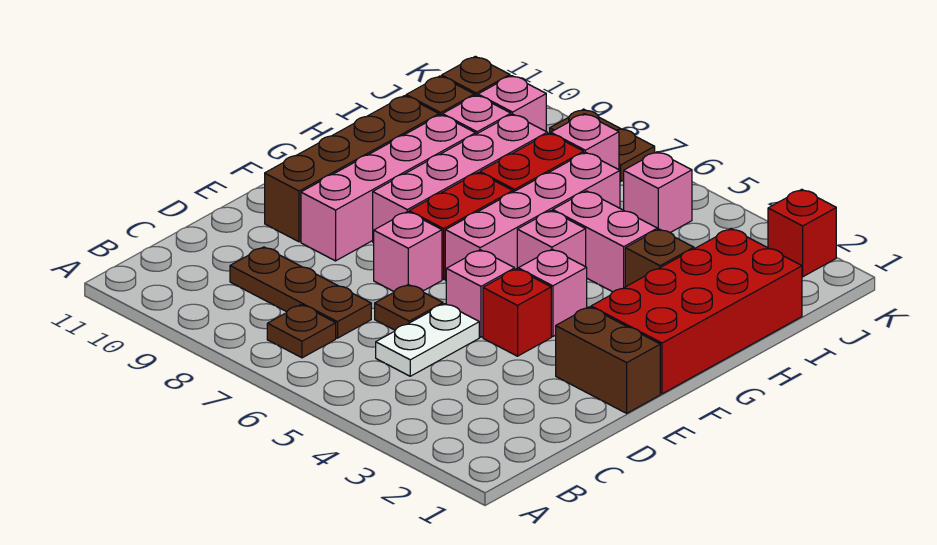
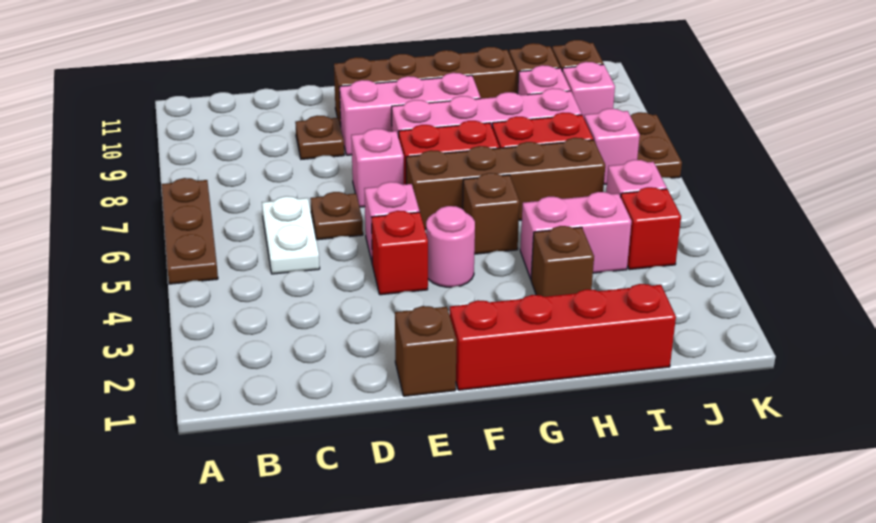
brown 1x1 plate [267,305,336,358] -> brown 1x1 plate moved to [295,116,344,159]
white 1x2 plate [376,304,479,376] -> white 1x2 plate turned to [262,196,320,274]
brown 1x3 plate [230,247,371,338] -> brown 1x3 plate moved to [161,178,218,284]
brown 1x2 brick [556,307,660,413] -> brown 1x1 brick [395,306,457,396]
pink 1x4 brick [301,115,476,261] -> pink 1x3 brick [339,73,481,155]
red 2x4 brick [591,229,802,394] -> red 1x4 brick [450,284,676,390]
pink 1x1 brick [518,249,587,337] -> pink 1x1 round brick [426,206,475,287]
pink 1x4 brick [445,152,620,280] -> brown 1x4 brick [406,138,605,229]
pink 1x1 brick [517,211,586,269] -> brown 1x1 brick [463,173,520,254]
pink 1x2 brick [553,191,657,292] -> pink 1x2 brick turned to [520,192,632,279]
red 1x1 brick [768,189,836,277] -> red 1x1 brick moved to [621,187,681,270]

